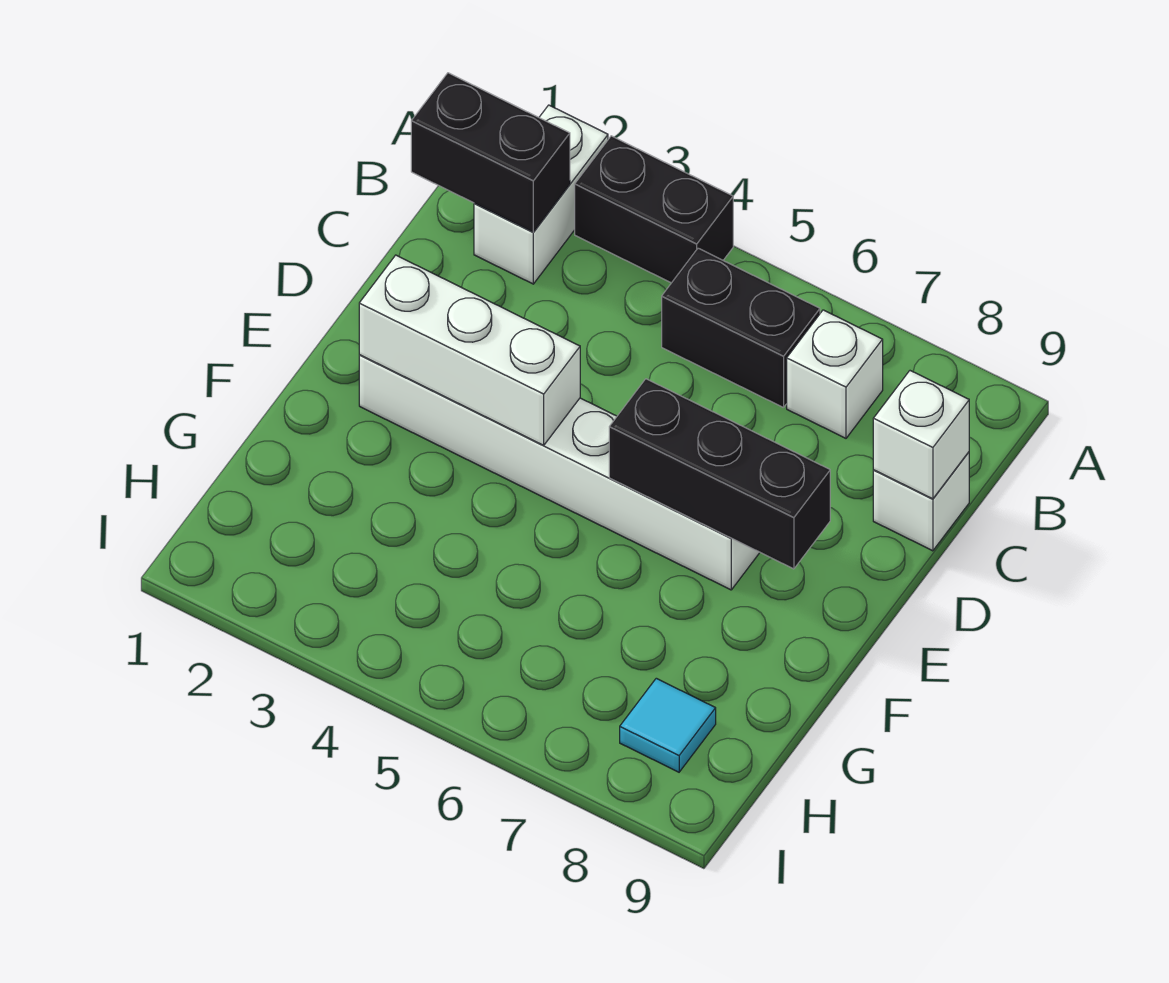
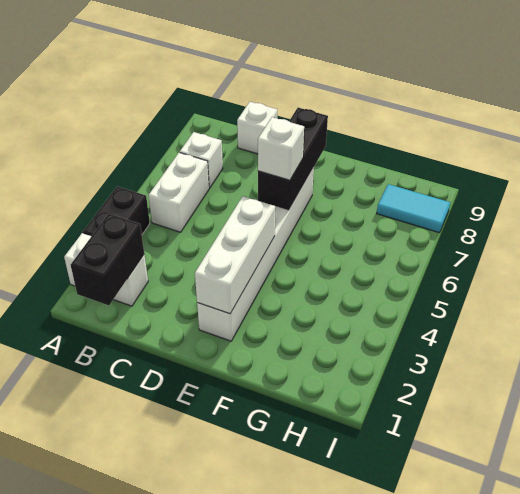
black 1x2 brick [662,248,820,408] -> white 1x2 brick [149,152,209,232]
white 1x1 brick [873,371,969,499] -> white 1x1 brick moved to [258,117,304,180]
cyan 1x1 tile [620,678,716,772] -> cyan 1x2 tile [377,184,450,233]

